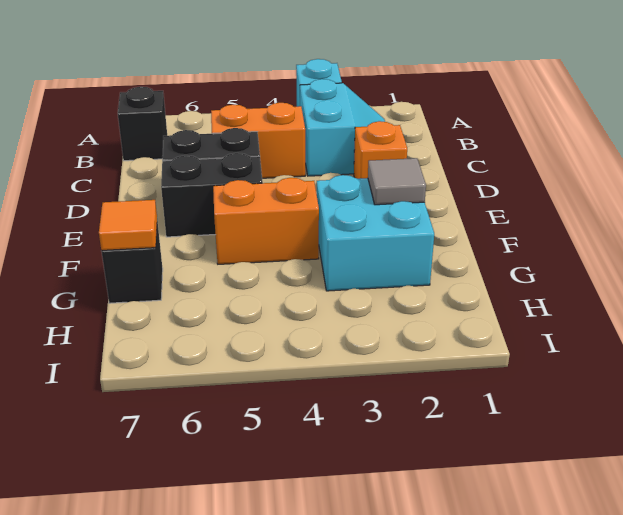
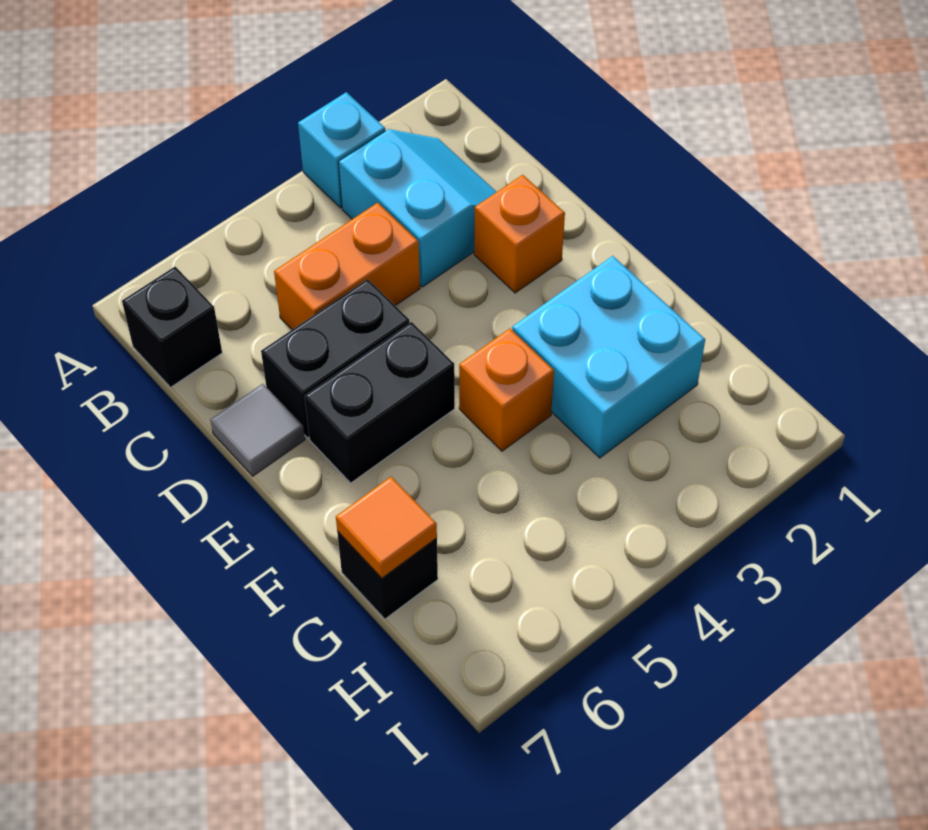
grey 1x1 tile [368,158,426,205] -> grey 1x1 tile moved to [210,384,305,476]
orange 1x2 brick [213,178,319,264] -> orange 1x1 brick [459,329,554,451]

